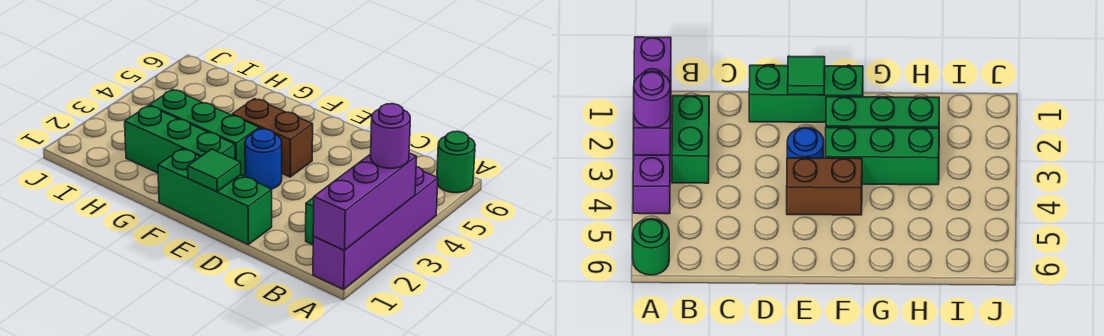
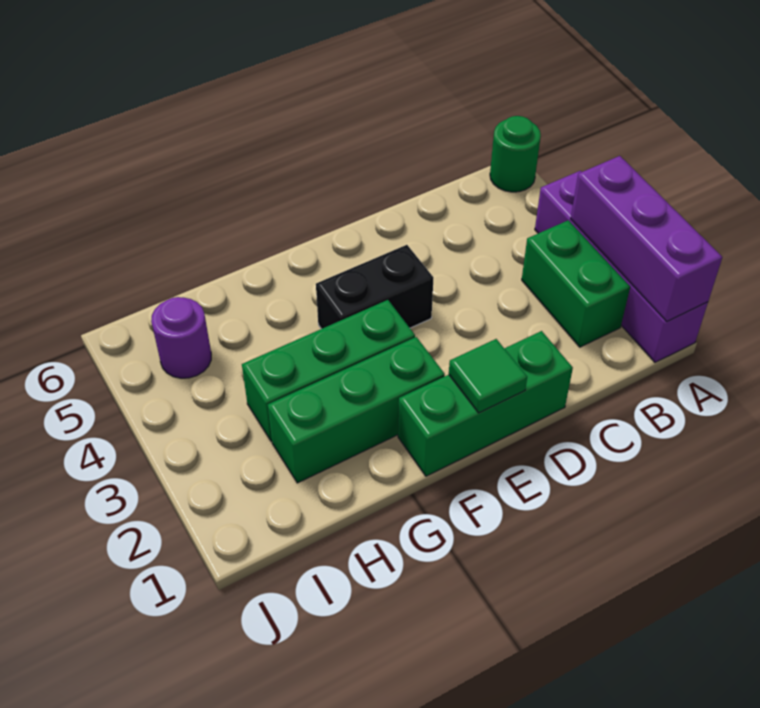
purple 1x1 round brick [371,104,410,168] -> purple 1x1 round brick moved to [151,297,211,378]
blue 1x1 round brick [245,129,282,189] -> none
brown 1x2 brick [232,99,313,177] -> black 1x2 brick [316,245,434,329]

